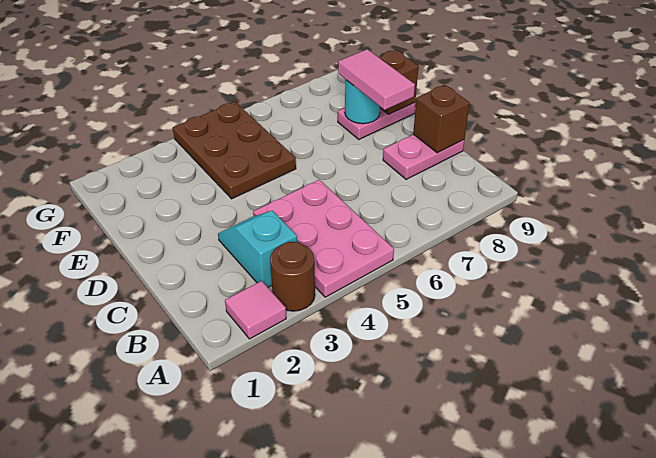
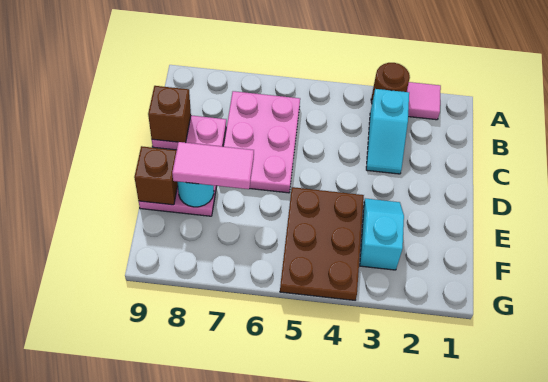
pink 2x3 plate [253,180,394,297] -> pink 2x3 plate moved to [223,91,300,193]
pink 1x2 tile [338,49,415,110] -> pink 1x2 tile turned to [172,142,254,189]
none -> cyan 1x2 slope [360,198,404,270]

